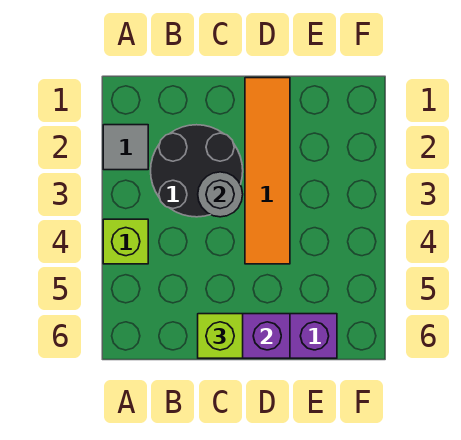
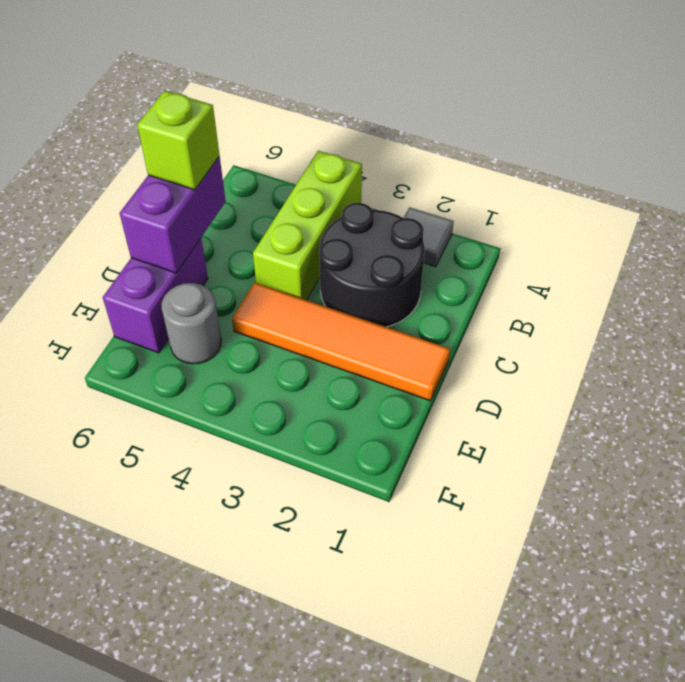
lime 1x1 brick [103,219,148,264] -> lime 1x3 brick [253,151,362,300]
grey 1x1 round brick [198,172,243,217] -> grey 1x1 round brick moved to [162,283,221,364]

